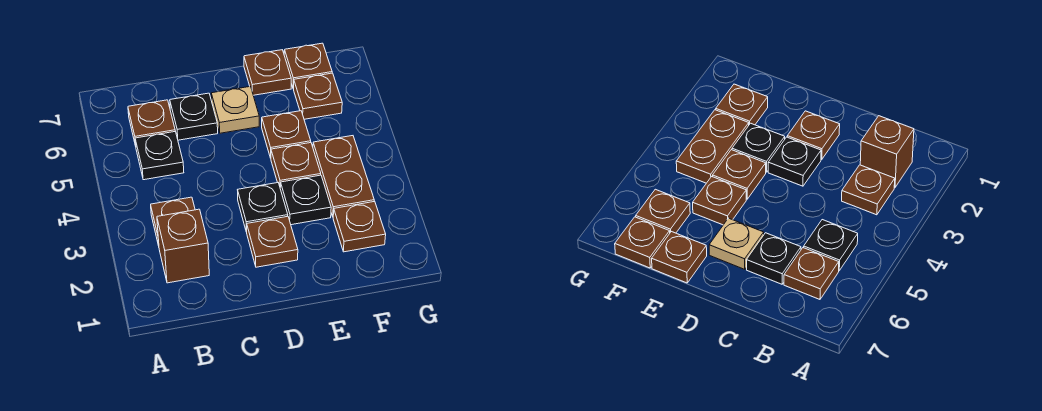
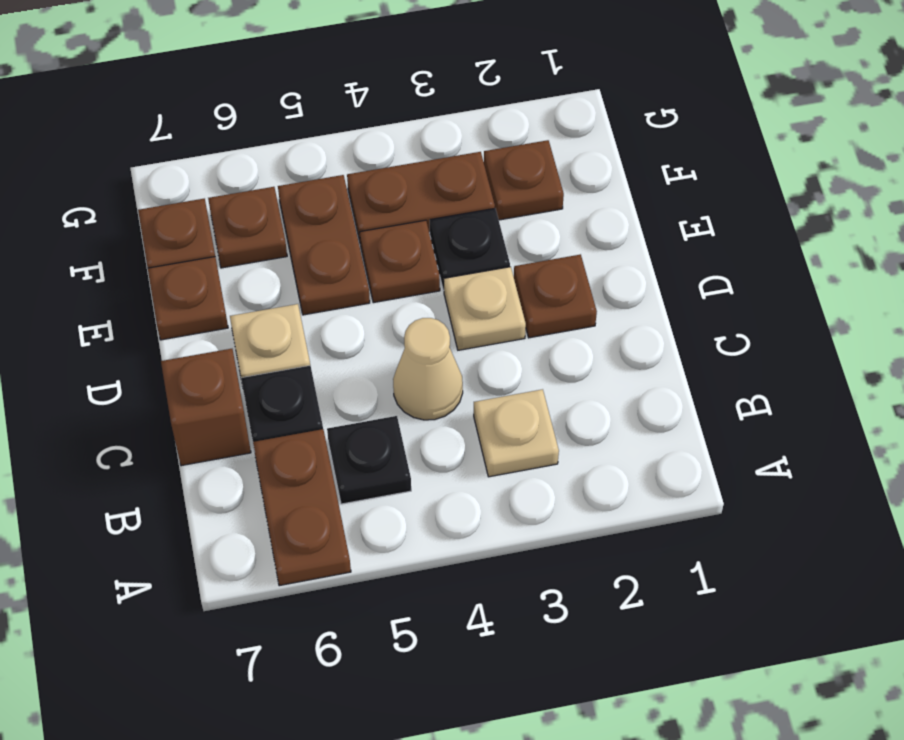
brown 1x1 brick [157,209,209,283] -> brown 1x1 brick moved to [161,349,251,466]
brown 1x1 plate [151,197,195,246] -> tan 1x1 plate [474,389,559,477]
brown 1x1 plate [128,100,175,146] -> brown 1x2 plate [253,429,351,586]
none -> tan 1x1 cone [393,318,463,420]
black 1x1 plate [238,183,288,232] -> tan 1x1 plate [444,267,526,350]
brown 1x1 plate [262,111,311,158] -> brown 1x2 plate [278,175,370,315]

